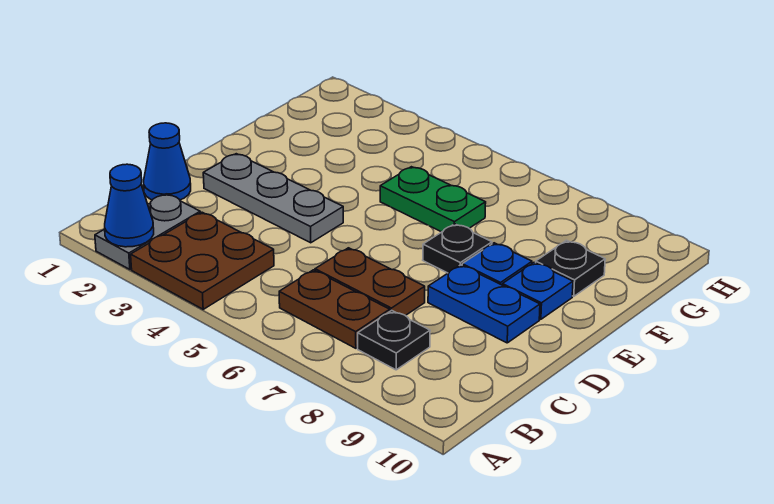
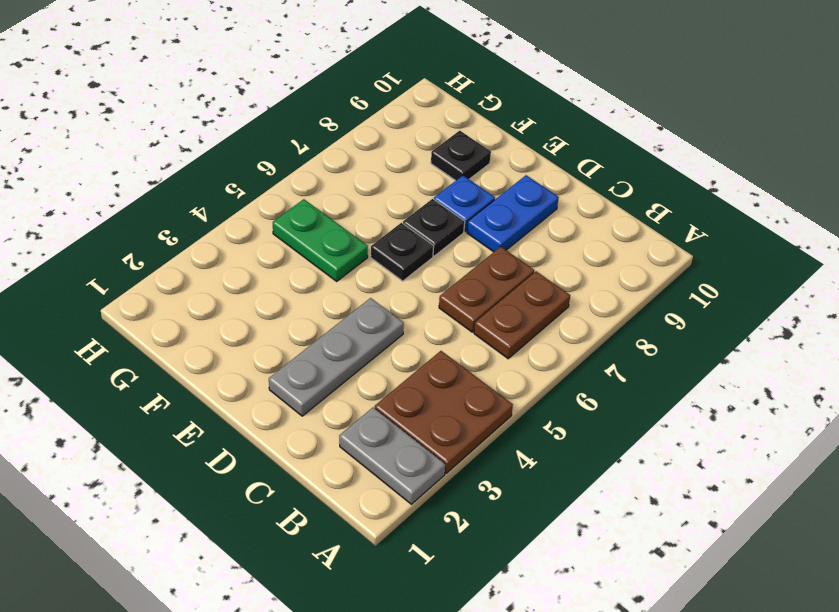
blue 1x1 cone [105,164,154,247] -> none
black 1x1 plate [358,310,430,370] -> black 1x1 plate moved to [371,223,434,281]
blue 1x1 cone [144,123,191,200] -> none
blue 1x1 plate [503,262,573,319] -> none
green 1x2 plate [380,167,486,232] -> green 1x2 plate turned to [273,199,368,281]

